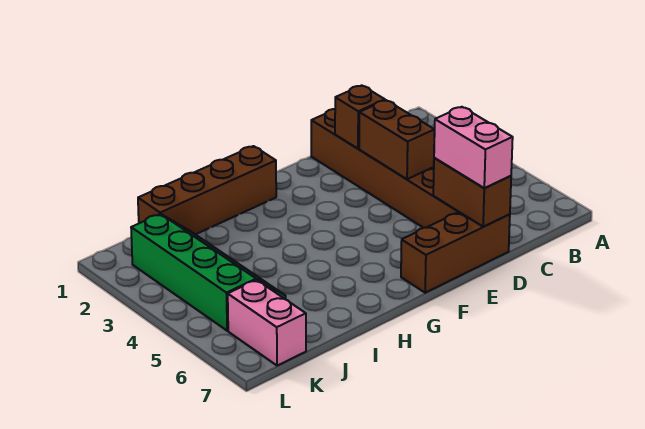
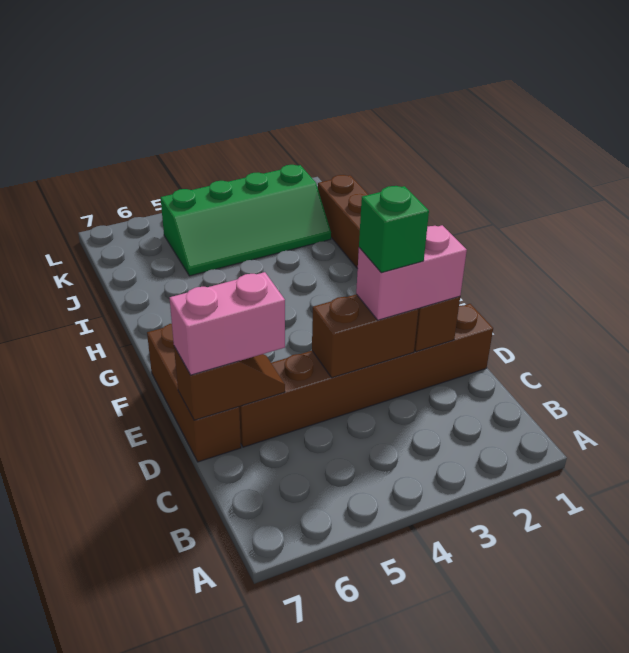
none -> green 1x1 brick [359,186,429,273]
brown 1x2 brick [433,158,511,227] -> brown 1x2 slope [174,347,285,420]
pink 1x2 brick [228,280,306,366] -> pink 1x2 brick moved to [356,225,467,320]

